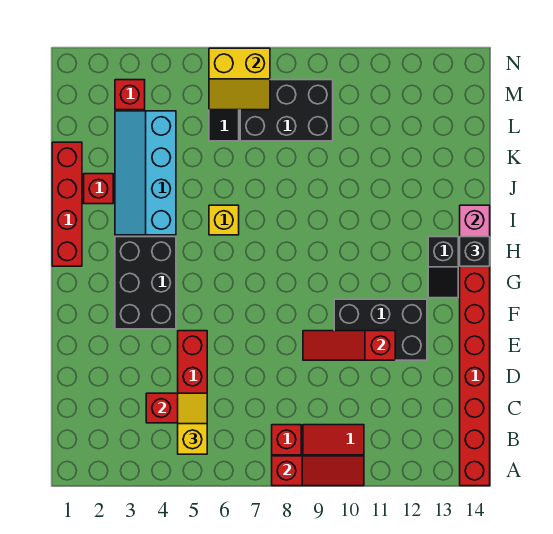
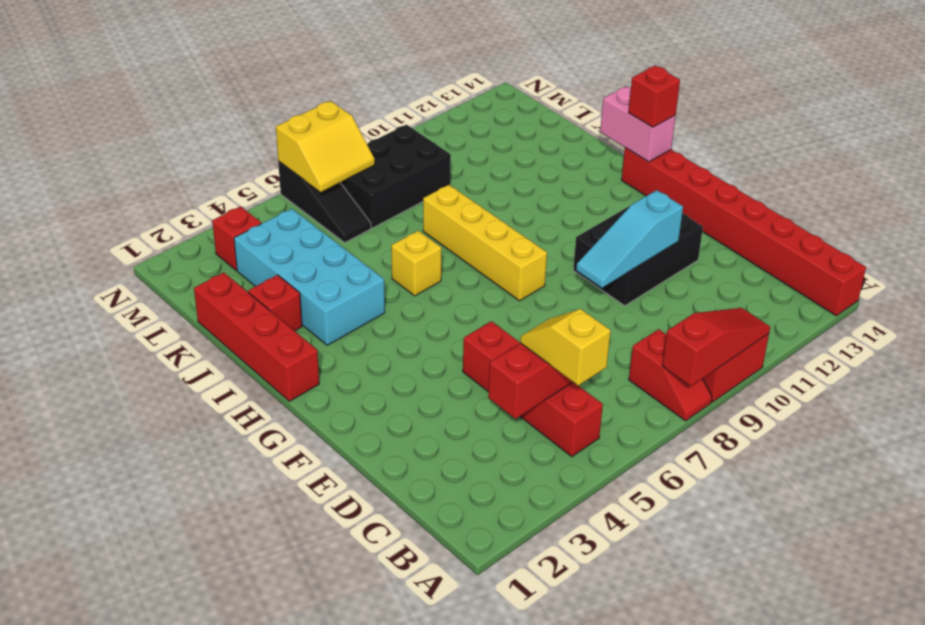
red 1x3 slope [303,331,395,360] -> cyan 1x3 slope [576,190,683,288]
black 2x3 brick [115,237,176,329] -> none
none -> yellow 1x4 brick [423,185,547,301]
black 1x2 slope [428,237,458,298] -> none
black 1x1 brick [460,237,490,266] -> red 1x1 brick [628,66,680,127]
cyan 2x4 slope [115,111,176,235] -> cyan 2x4 brick [234,209,385,345]

